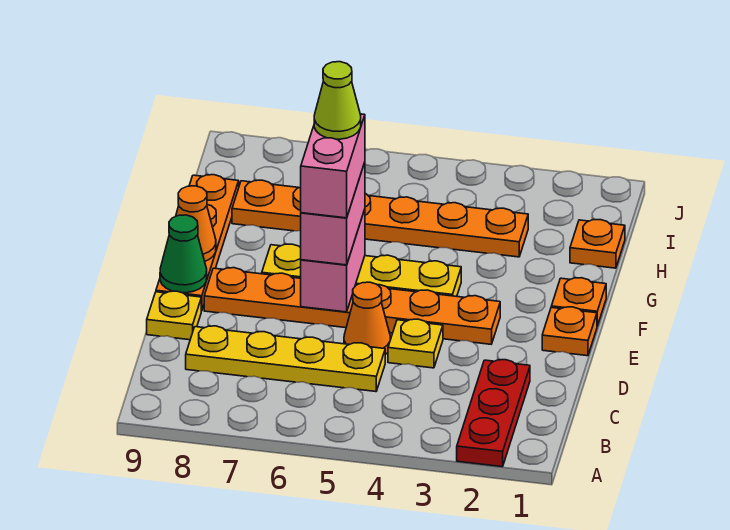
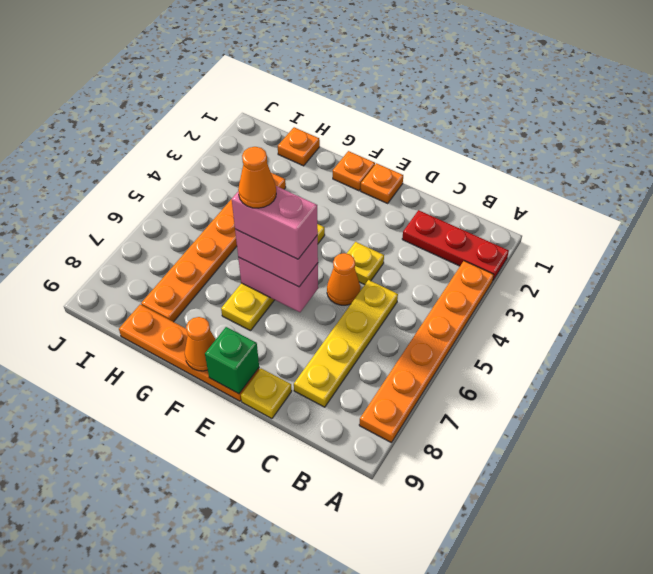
orange 1x6 plate [204,268,500,344] -> orange 1x6 plate moved to [359,261,494,443]
green 1x1 cone [160,215,207,293] -> green 1x1 brick [205,327,259,394]
lime 1x1 cone [314,62,361,139] -> orange 1x1 cone [238,147,276,208]

